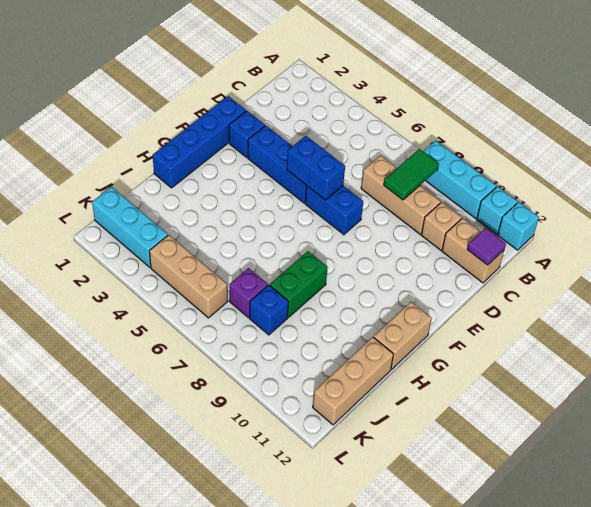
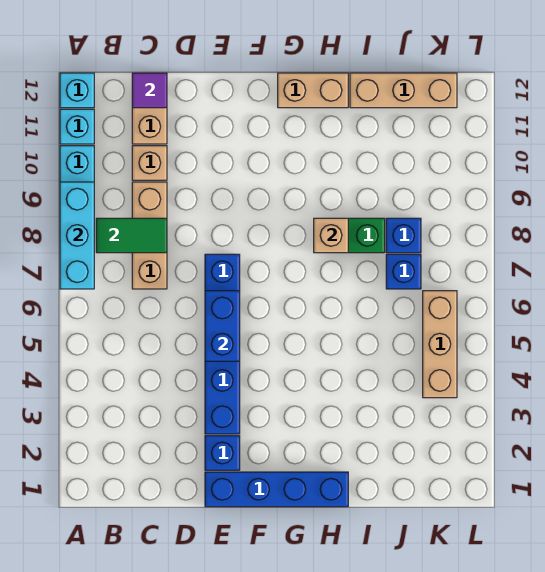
none -> tan 1x1 brick [314,218,348,253]
purple 1x1 brick [229,268,268,318] -> blue 1x1 brick [386,254,421,289]
cyan 1x3 brick [92,187,168,267] -> cyan 1x3 brick moved to [60,182,94,289]

